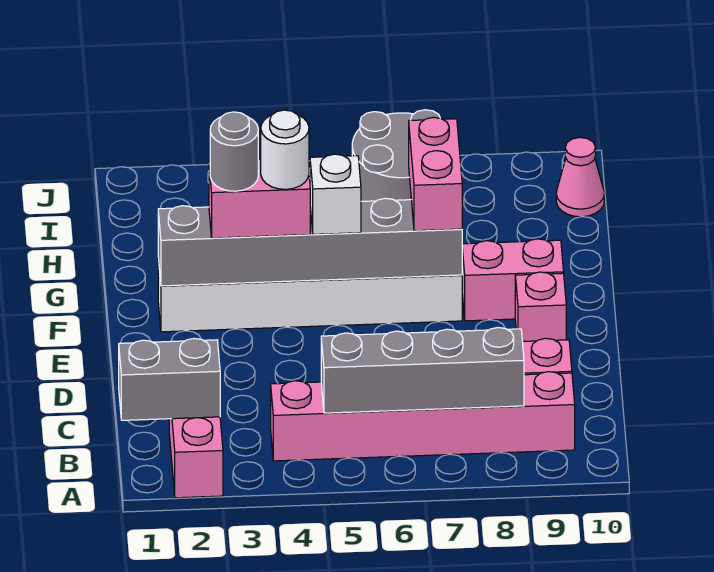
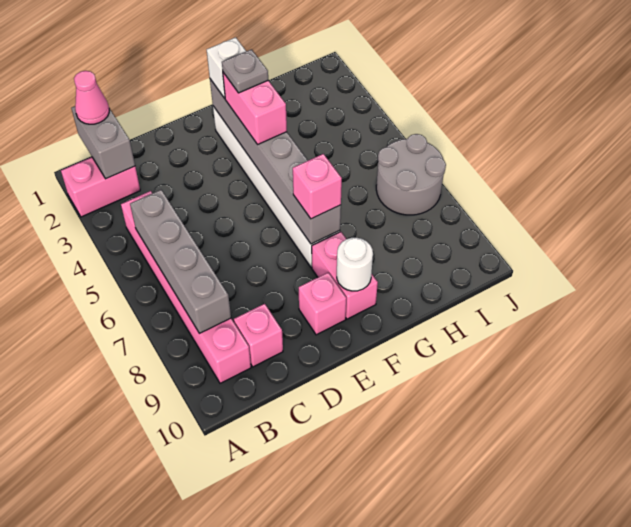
grey 1x1 round brick [210,112,258,191] -> grey 1x1 plate [222,49,268,93]
white 1x1 round brick [261,110,309,189] -> white 1x1 round brick moved to [337,238,373,291]
white 1x1 brick [310,154,361,234] -> white 1x1 brick moved to [207,37,246,98]
pink 1x2 brick [409,117,462,231] -> pink 1x1 brick [293,154,342,219]
pink 1x1 cone [556,137,604,217] -> pink 1x1 cone moved to [74,71,109,124]

